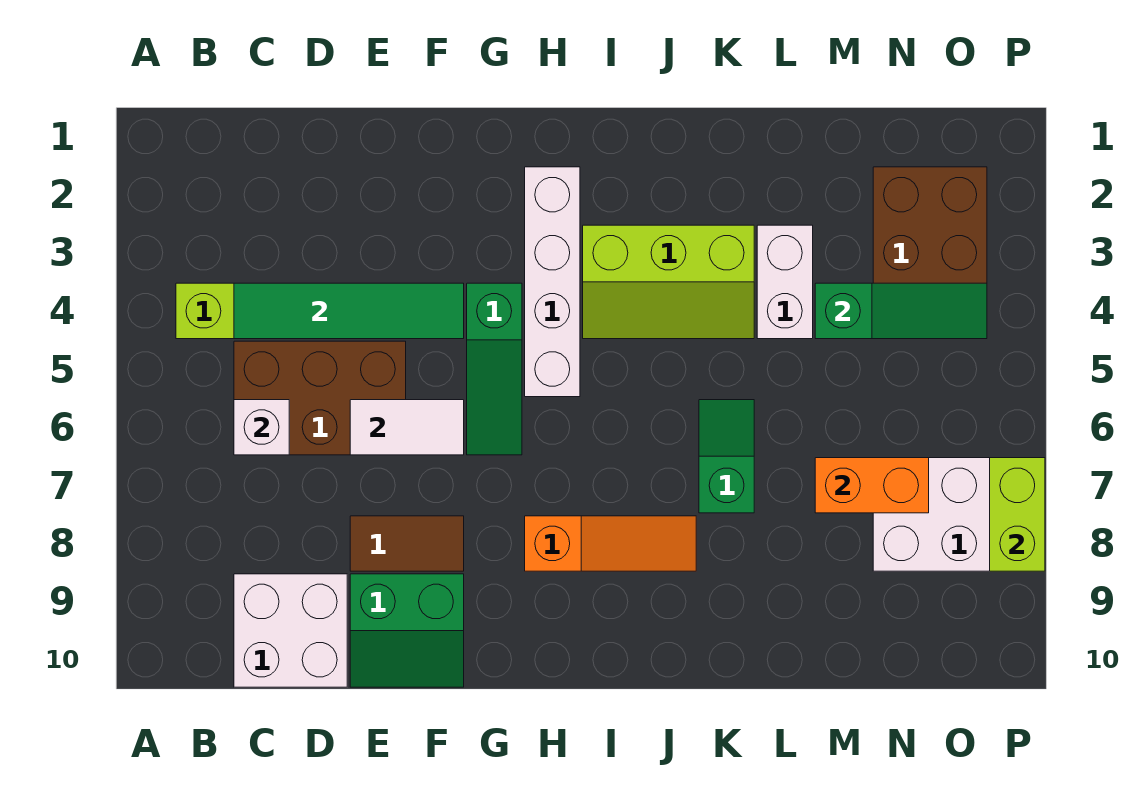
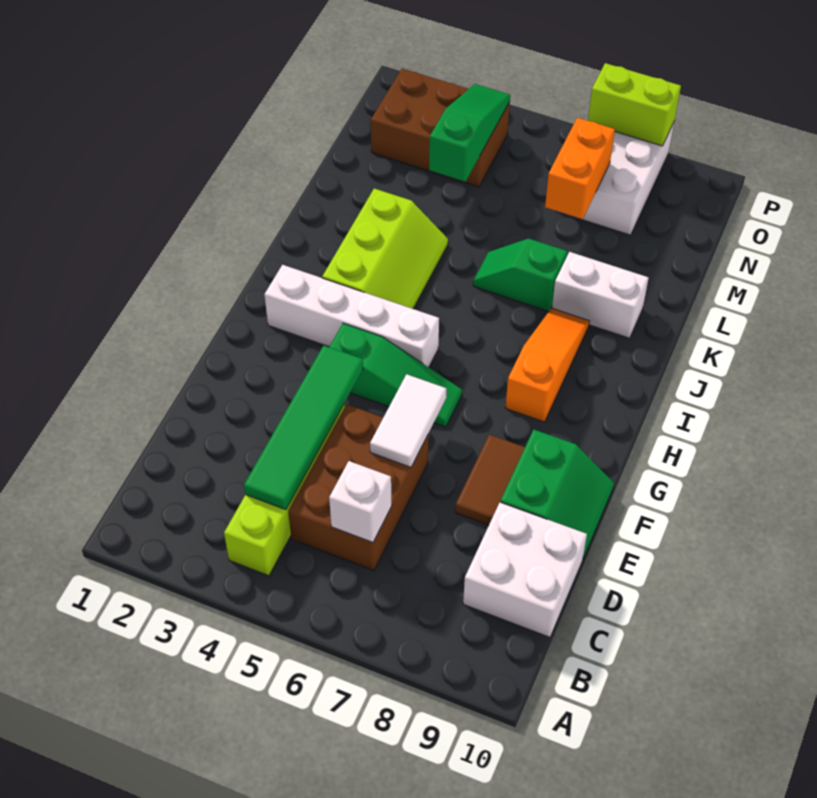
white 1x2 brick [757,225,813,339] -> white 1x2 brick moved to [552,252,648,338]

